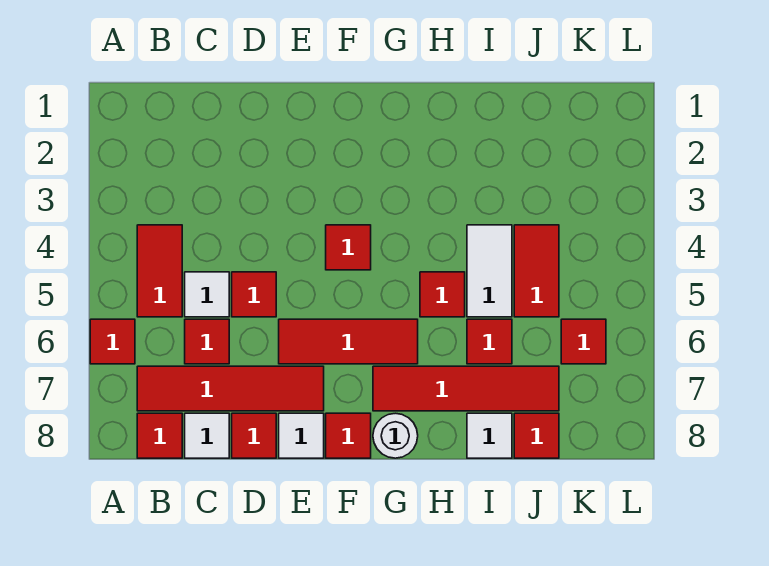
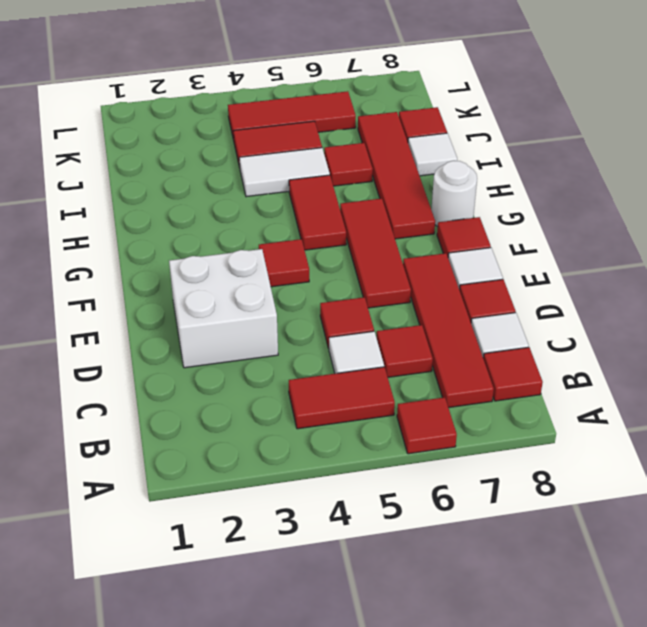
none -> white 2x2 brick [169,249,278,368]
red 1x1 tile [420,272,465,317] -> red 1x2 tile [289,175,346,250]
red 1x1 tile [561,319,606,364] -> red 1x3 tile [228,91,356,140]

